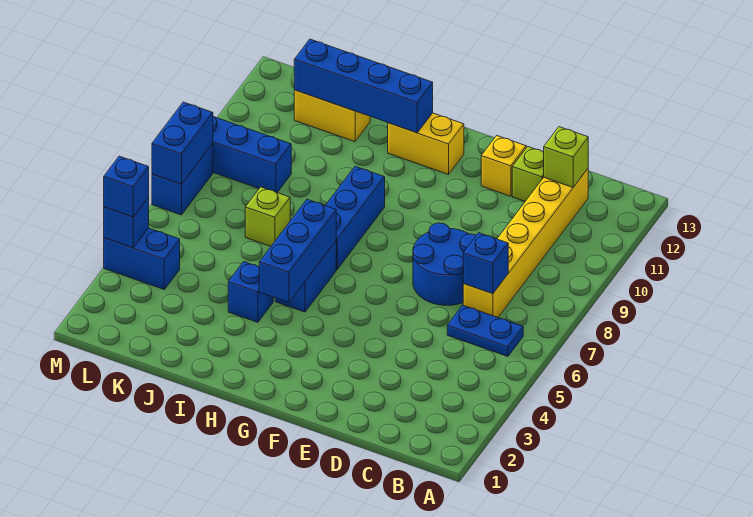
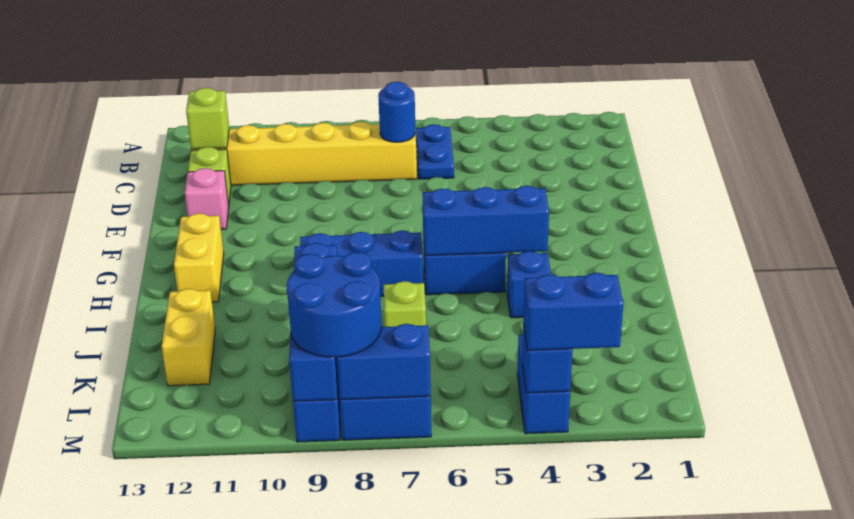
blue 1x1 brick [463,233,508,294] -> blue 1x1 round brick [378,82,416,142]
blue 2x2 round brick [413,223,476,305] -> blue 2x2 round brick moved to [287,252,382,358]
yellow 1x1 brick [481,136,526,196] -> pink 1x1 brick [185,168,229,229]
blue 1x4 brick [294,39,433,133] -> blue 1x4 brick moved to [289,243,338,401]
blue 1x1 brick [104,156,149,217] -> blue 1x2 brick [524,273,623,350]

